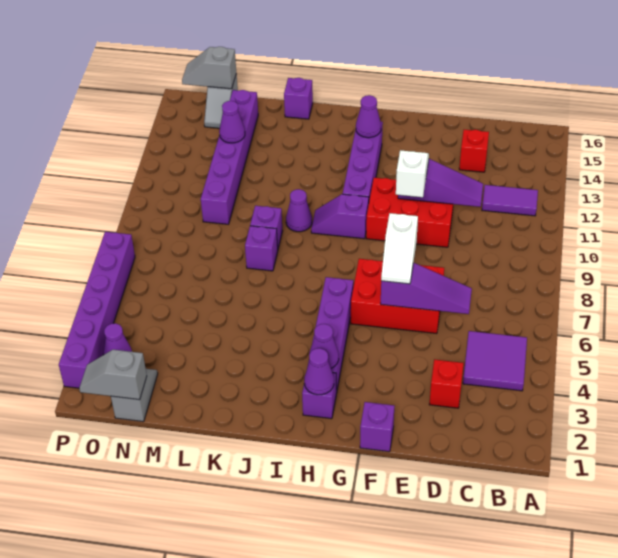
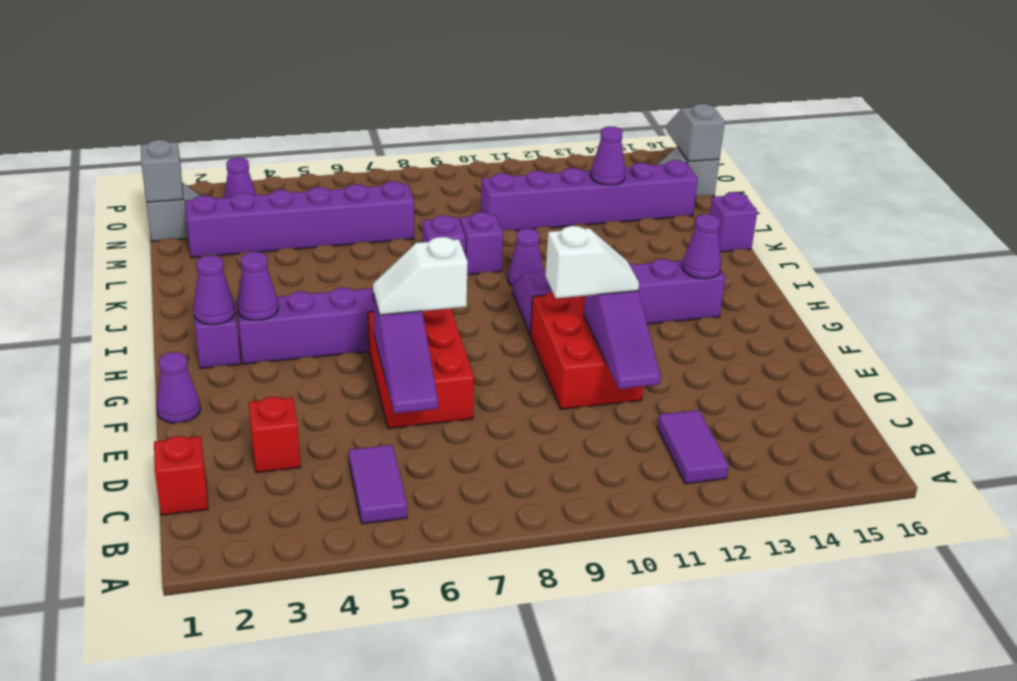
purple 2x2 tile [463,331,527,391] -> purple 1x2 tile [349,445,407,524]
red 1x1 brick [459,130,489,172] -> red 1x1 brick moved to [154,436,208,515]
purple 1x1 brick [360,402,394,452] -> purple 1x1 cone [156,352,200,423]
purple 1x6 brick [59,232,135,388] -> purple 1x6 brick moved to [185,181,414,258]

